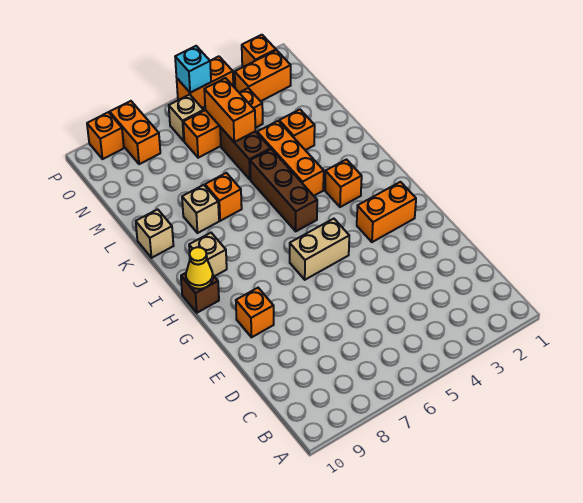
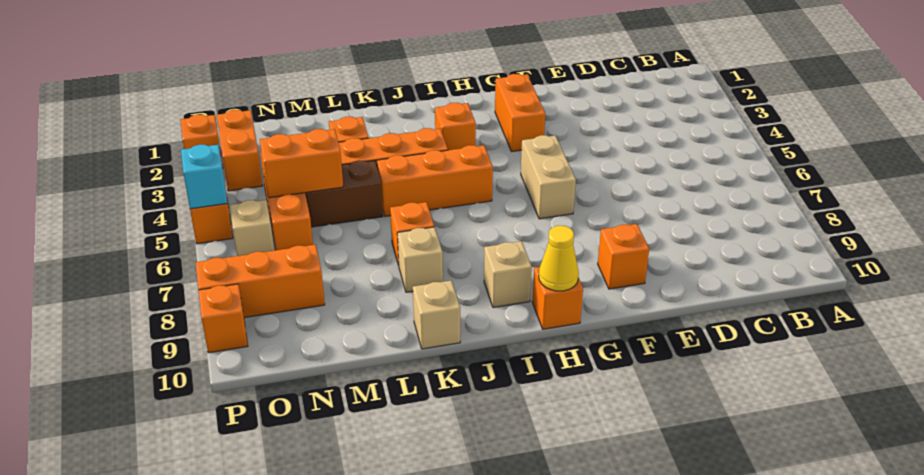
brown 1x1 brick [181,273,219,313] -> orange 1x1 brick [532,267,583,329]
brown 1x3 brick [250,149,317,231] -> orange 1x3 brick [377,145,493,216]
orange 1x2 brick [110,101,160,164] -> orange 1x3 brick [196,245,325,318]

